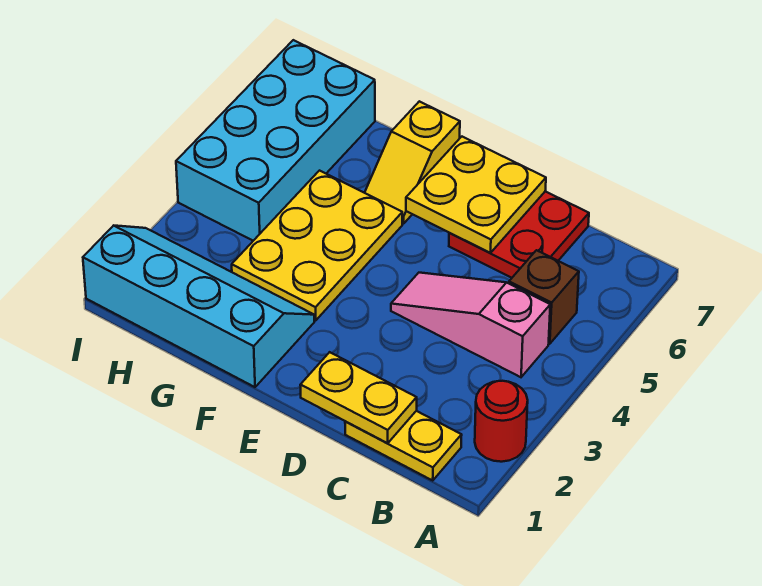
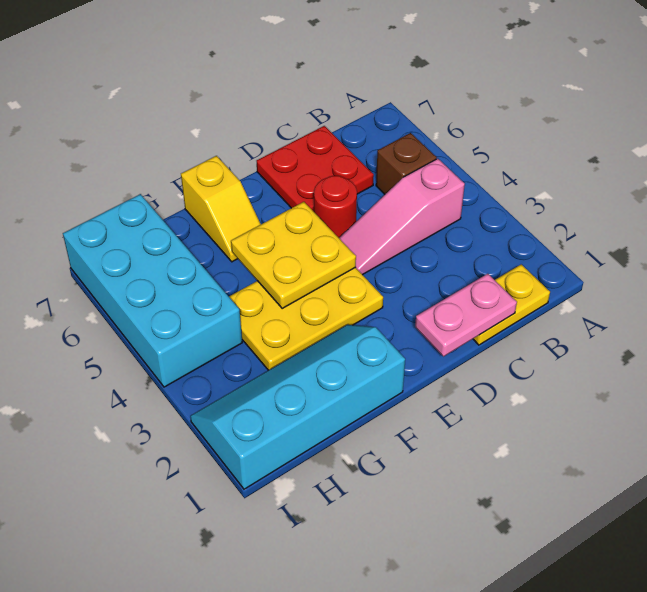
red 1x1 round brick [475,381,528,462] -> red 1x1 round brick moved to [314,176,357,238]
yellow 1x2 plate [300,352,417,443] -> pink 1x2 plate [415,274,517,356]
yellow 2x2 plate [406,137,546,253] -> yellow 2x2 plate moved to [231,202,356,308]
yellow 2x3 plate [232,171,402,320] -> yellow 2x3 plate turned to [229,267,383,370]

